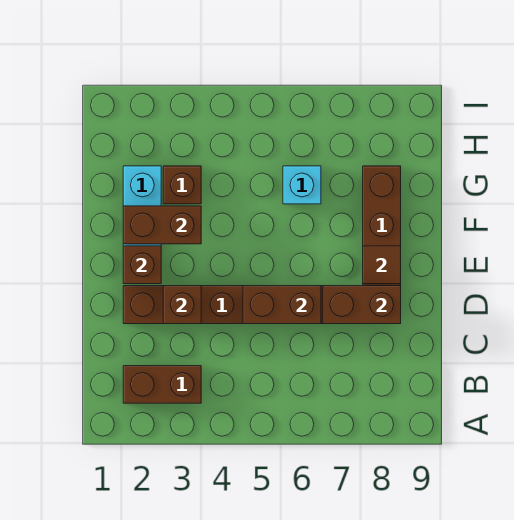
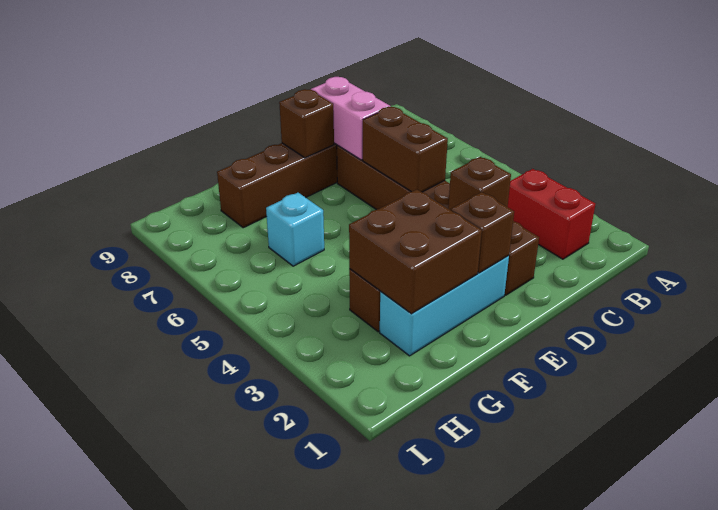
brown 1x2 brick [123,366,201,403] -> red 1x2 brick [508,169,595,259]
brown 1x2 brick [323,286,401,324] -> pink 1x2 brick [311,77,390,160]
brown 1x1 tile [363,246,401,284] -> brown 1x1 brick [279,89,334,158]
brown 1x2 brick [123,206,201,244] -> brown 2x2 brick [349,190,482,314]

